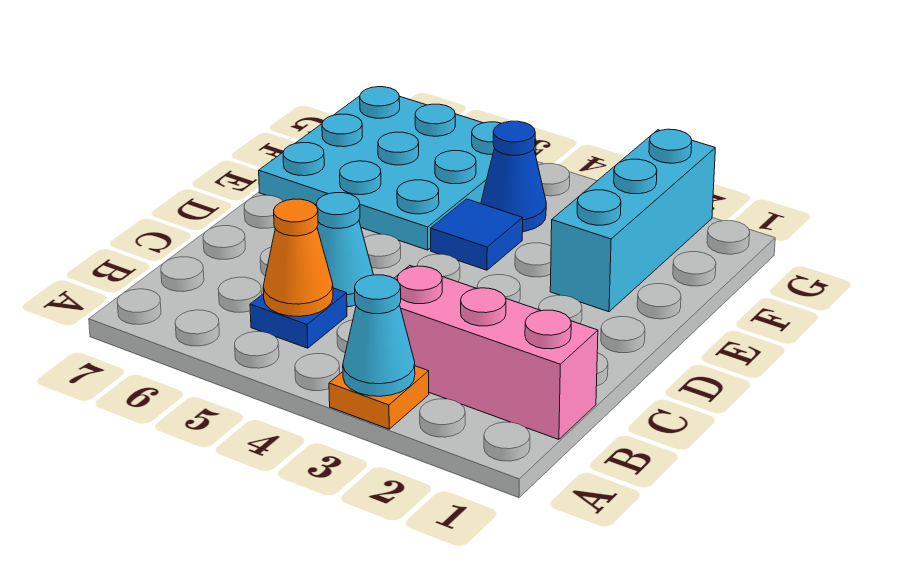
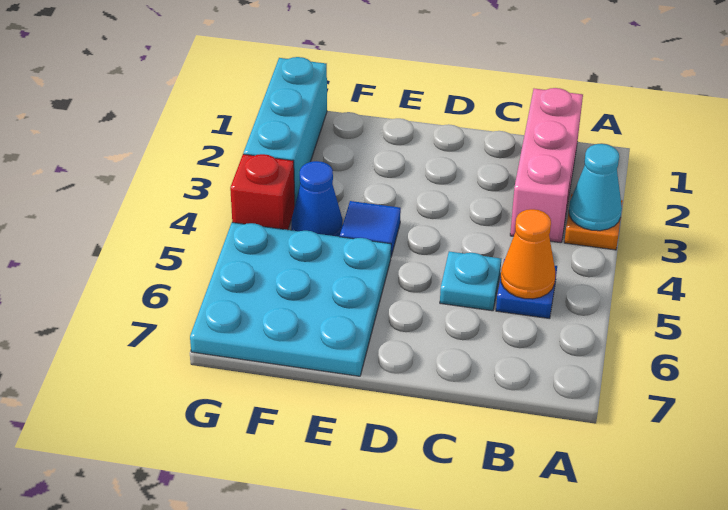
cyan 1x1 cone [316,193,373,307] -> cyan 1x1 plate [440,251,501,311]
cyan 1x3 brick [550,129,715,312] -> cyan 1x3 brick turned to [243,57,327,203]
none -> red 1x1 brick [230,154,295,230]

